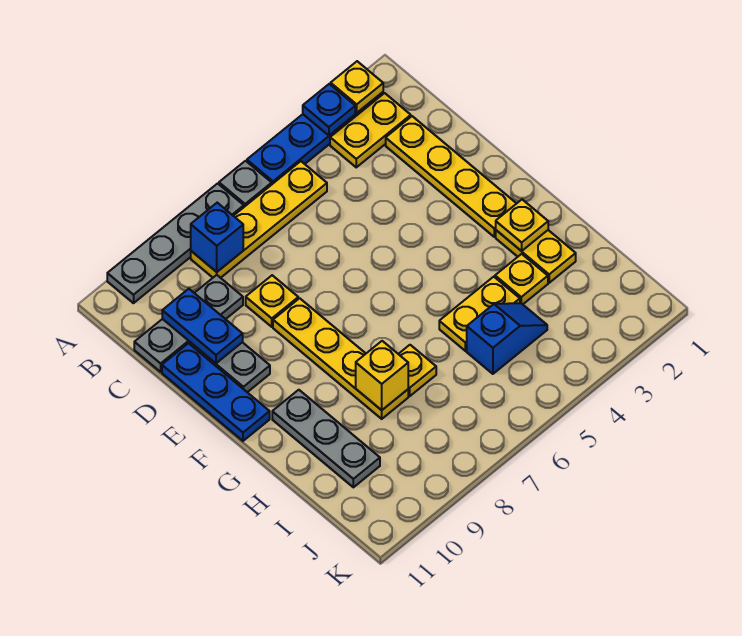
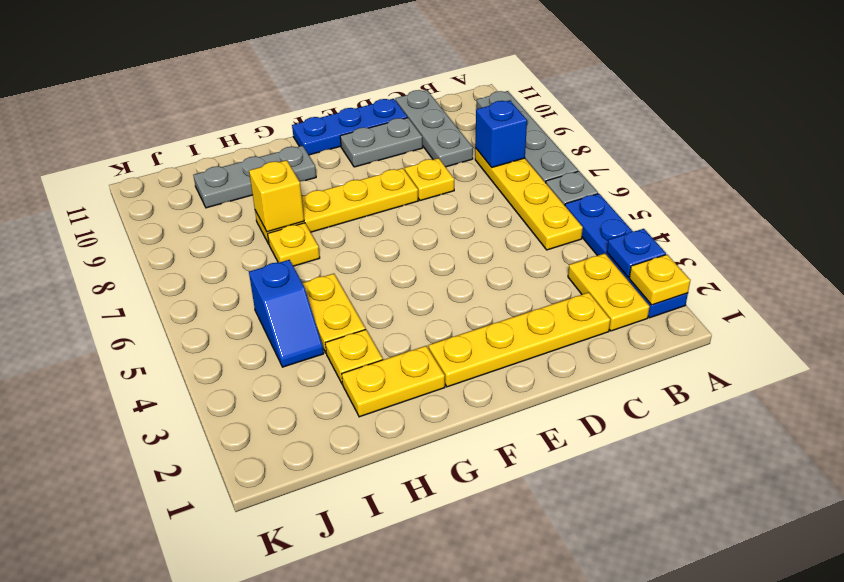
blue 1x2 plate [162,289,243,363] -> none
yellow 1x1 plate [496,200,548,251] -> none

